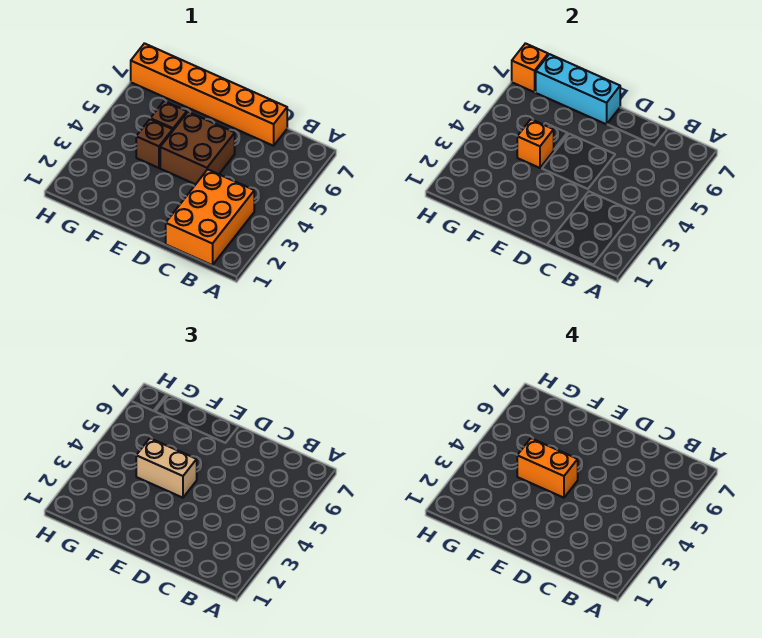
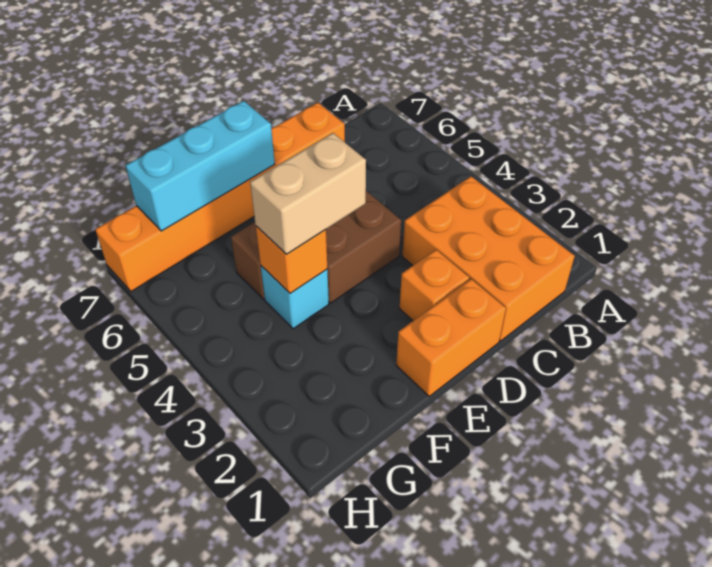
orange 1x2 brick [517,438,578,498] -> orange 1x2 brick moved to [396,279,506,396]
brown 1x1 brick [136,119,173,168] -> cyan 1x1 brick [261,266,329,329]
orange 1x1 brick [512,43,548,92] -> orange 1x1 brick moved to [400,250,469,321]

